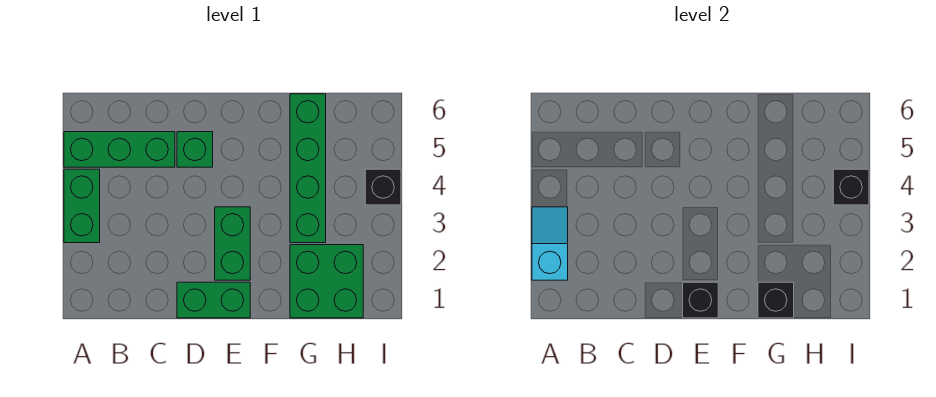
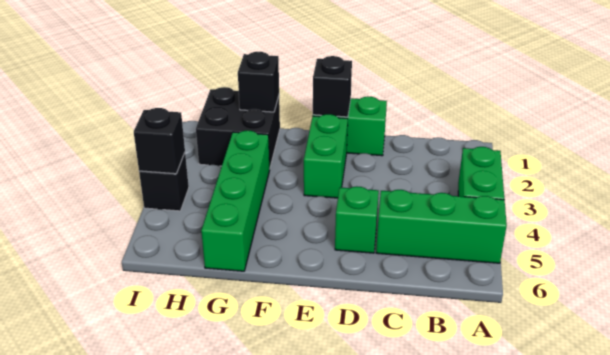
cyan 1x2 slope [532,207,568,280] -> none
green 2x2 brick [290,245,363,318] -> black 2x2 brick [196,87,280,169]

